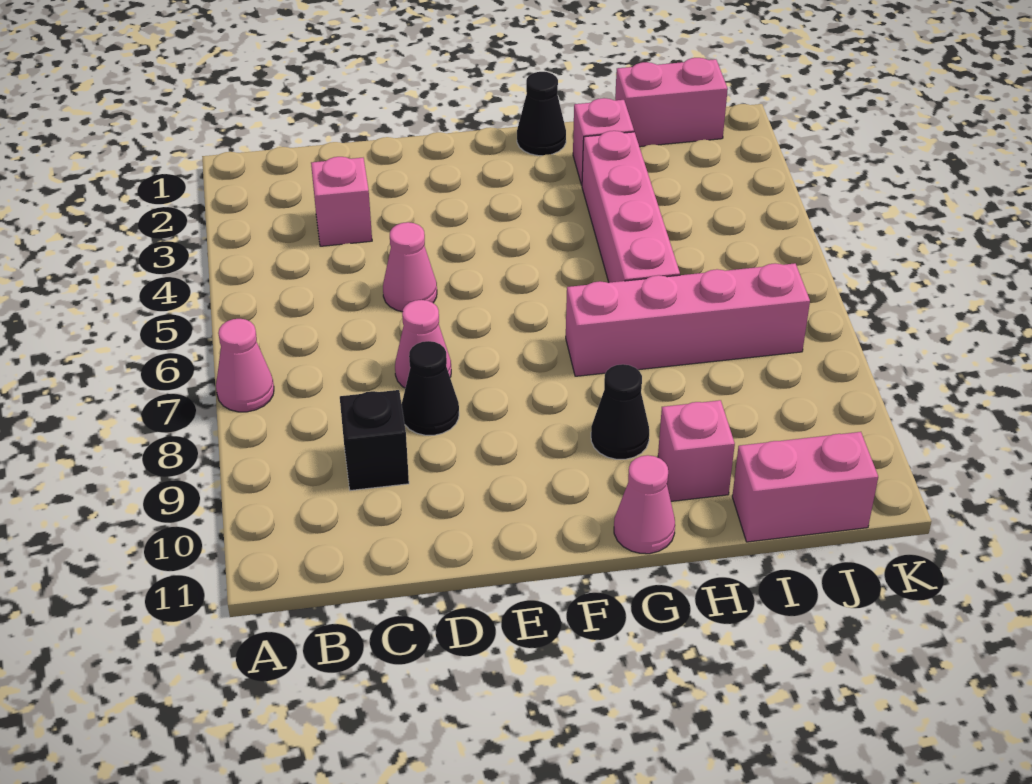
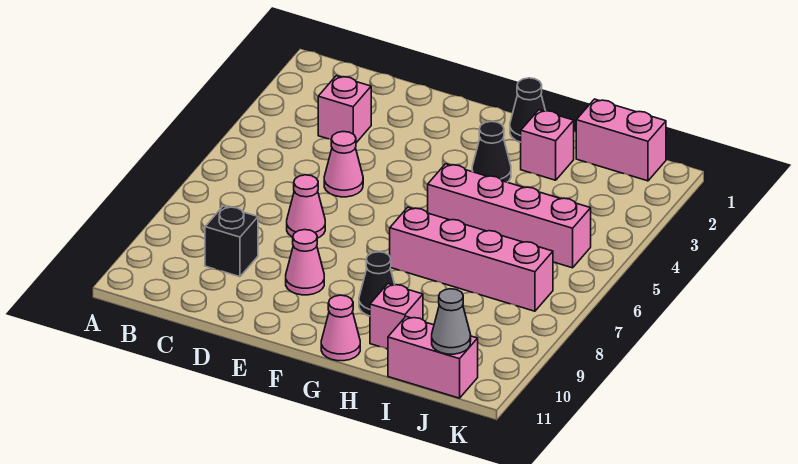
pink 1x1 cone [216,319,274,412] -> pink 1x1 cone moved to [286,230,324,295]
black 1x1 cone [402,341,459,435] -> black 1x1 cone moved to [472,121,511,182]
pink 1x4 brick [582,131,680,283] -> pink 1x4 brick turned to [428,164,591,268]
none -> grey 1x1 cone [432,289,471,354]

